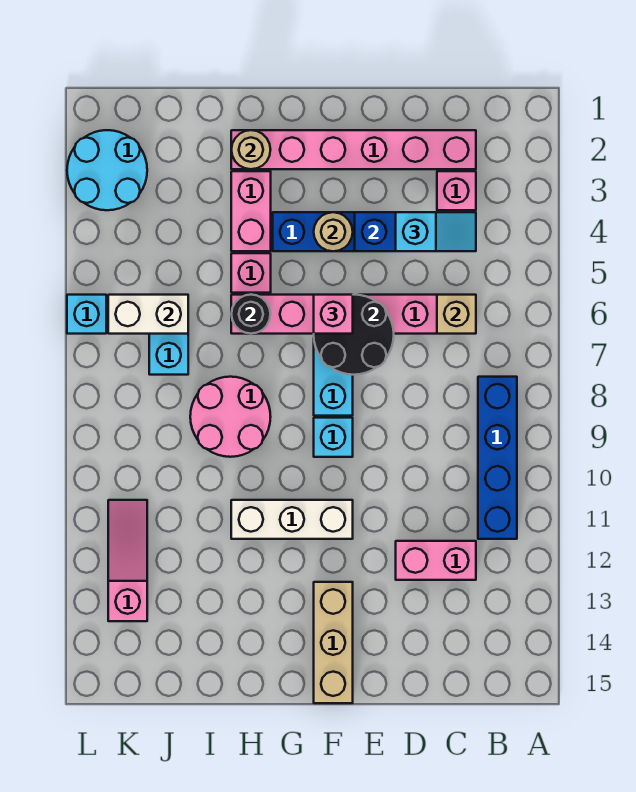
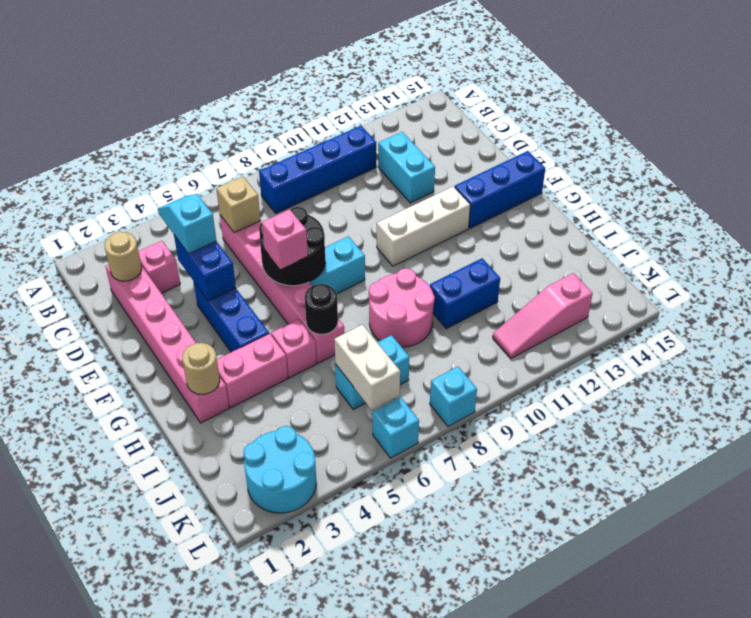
pink 1x2 brick [396,541,476,580] -> cyan 1x2 brick [378,132,435,203]
tan 1x1 round brick [314,212,353,251] -> tan 1x1 round brick moved to [105,232,142,281]
cyan 1x1 brick [314,418,353,457] -> cyan 1x1 brick moved to [430,367,477,427]
white 1x3 brick [231,500,353,539] -> white 1x3 brick turned to [377,186,470,266]
tan 1x3 brick [314,582,353,703] -> blue 1x3 brick [455,151,545,228]
none -> blue 1x2 brick [430,258,500,329]

